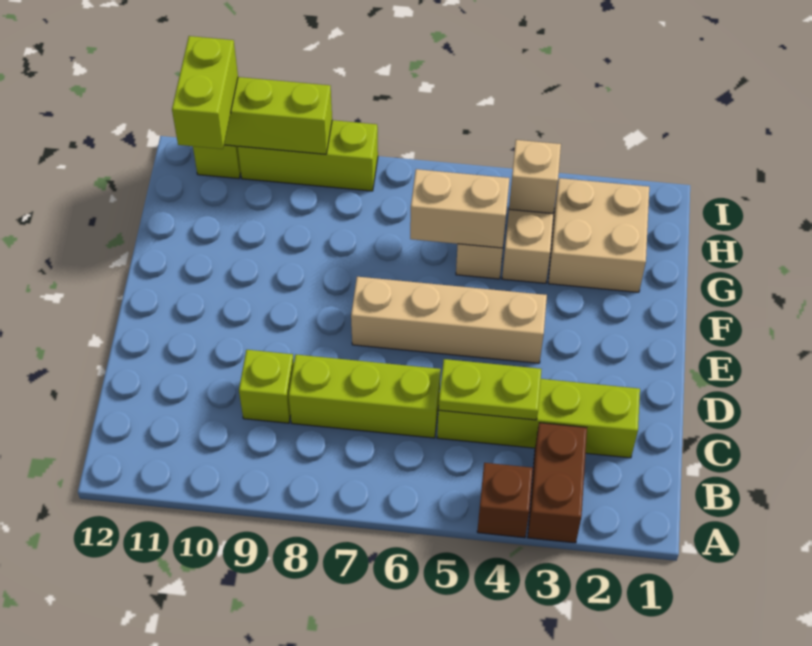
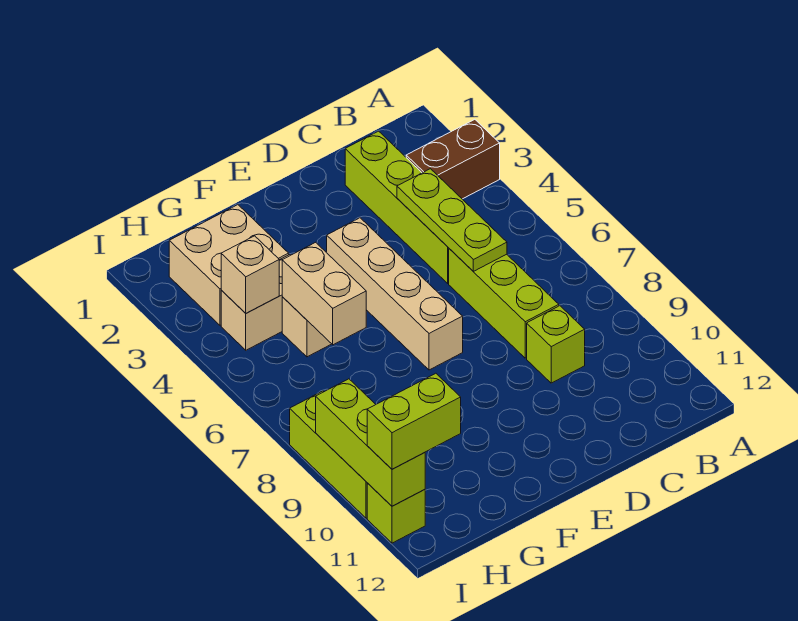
brown 1x1 brick [477,463,533,538] -> none
lime 1x2 plate [438,359,541,420] -> lime 1x3 plate [397,169,507,271]

